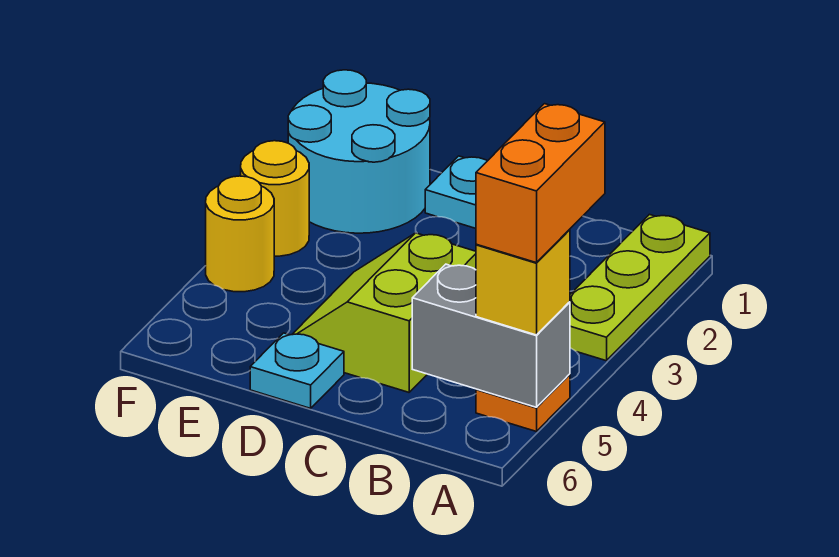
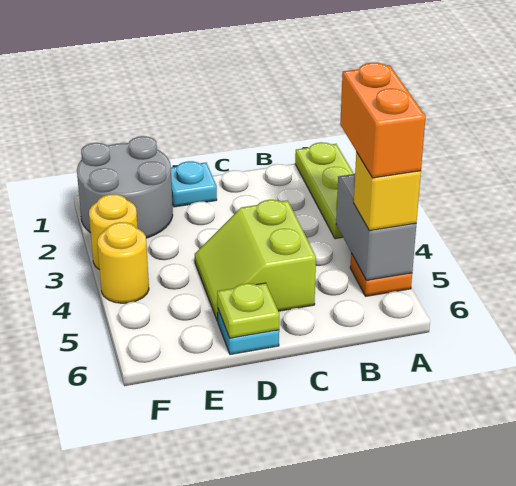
grey 1x2 brick [412,264,570,407] -> grey 1x2 brick turned to [336,174,416,280]
none -> lime 1x1 plate [217,283,279,338]
cyan 2x2 round brick [288,70,430,233] -> grey 2x2 round brick [77,136,173,238]

